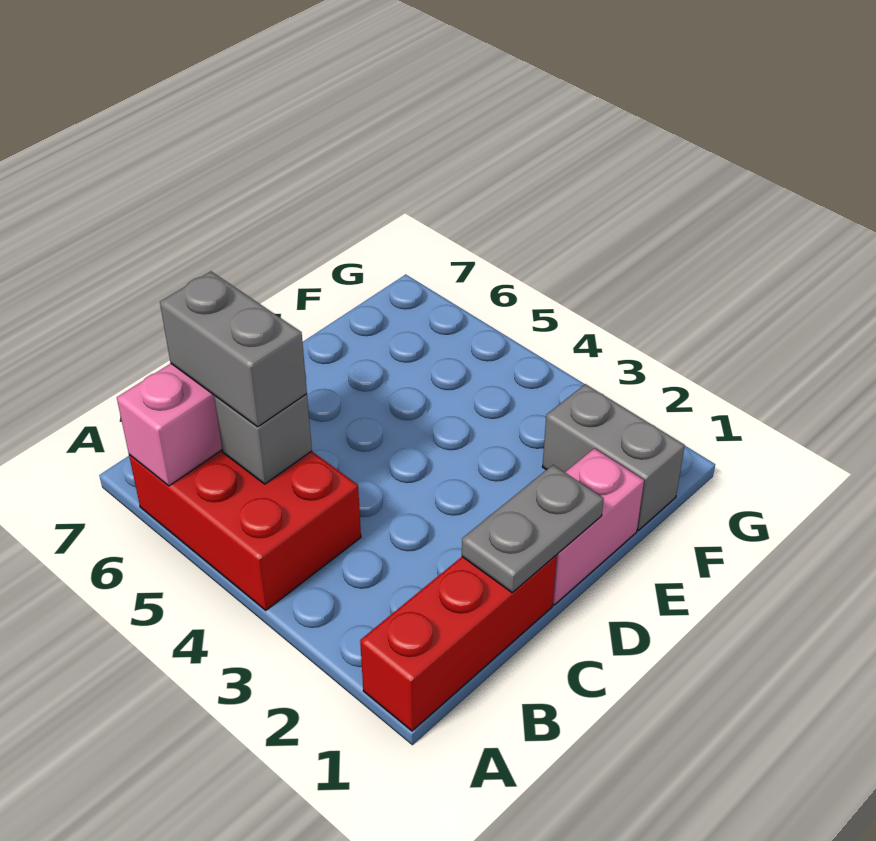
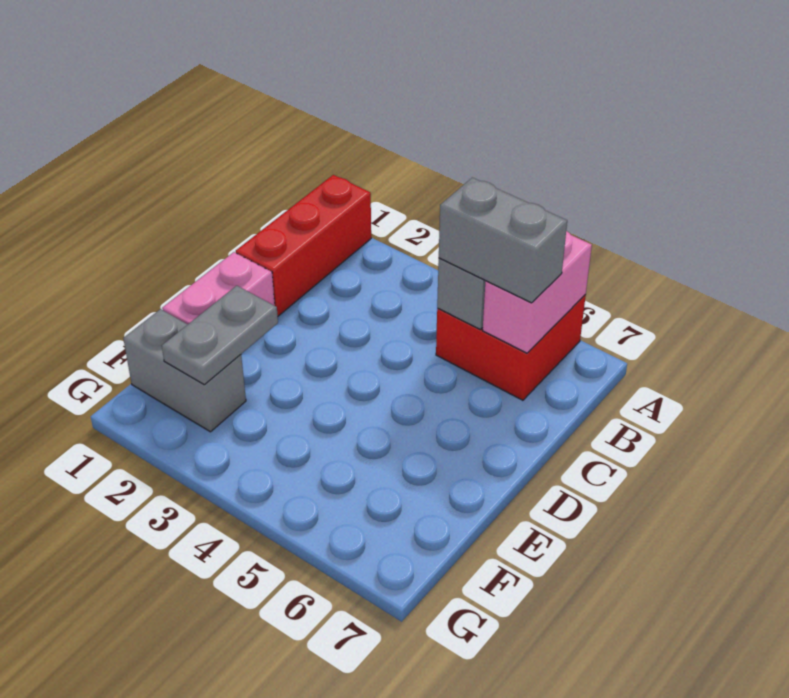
red 2x3 brick [129,450,361,610] -> red 2x2 brick [436,295,586,400]
grey 1x2 plate [462,465,604,593] -> grey 1x2 plate moved to [162,286,278,385]

